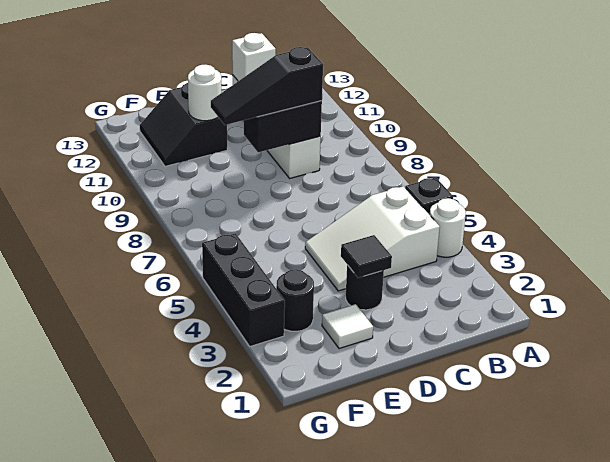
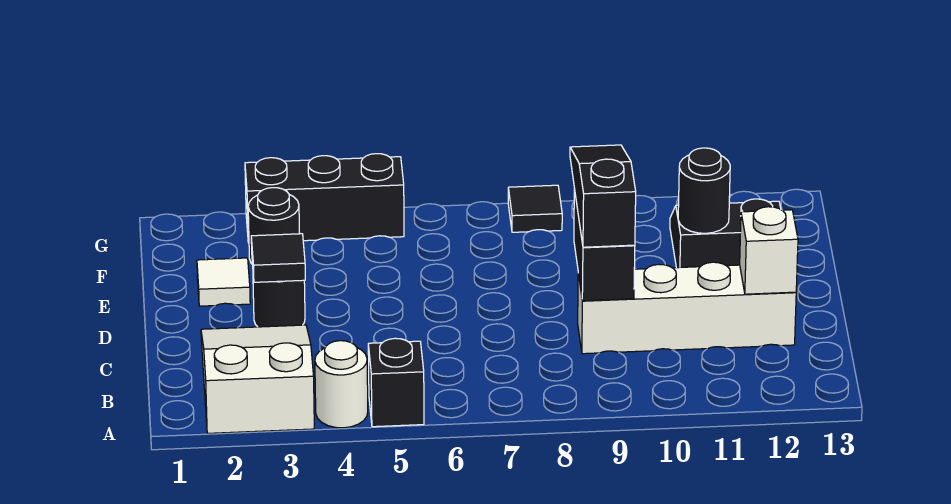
white 2x3 slope [305,186,440,291] -> white 2x3 slope moved to [201,325,314,433]
white 1x1 round brick [188,65,221,121] -> black 1x1 round brick [678,148,730,233]
none -> black 1x1 tile [508,185,562,232]

